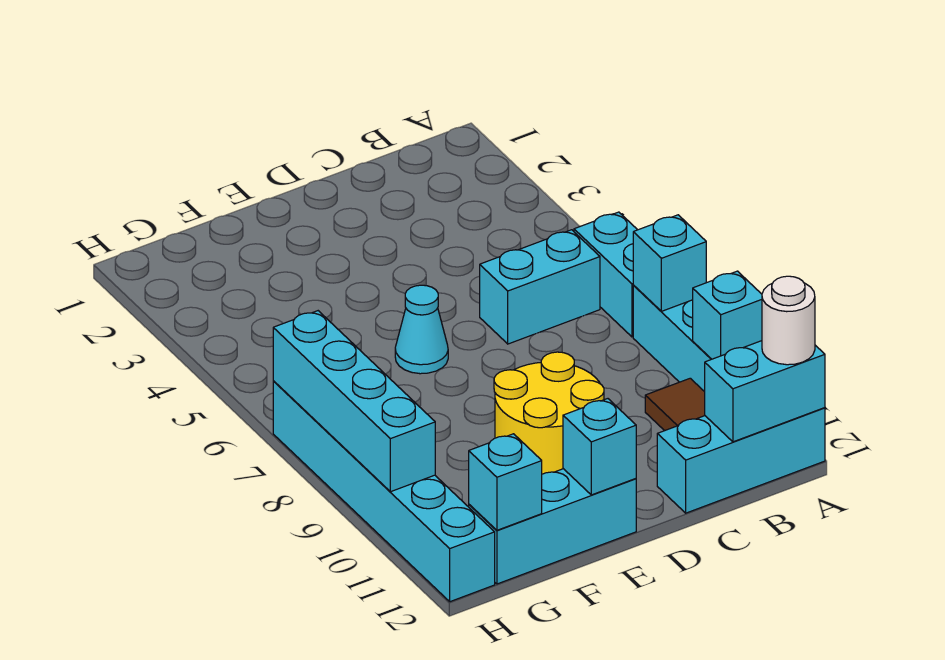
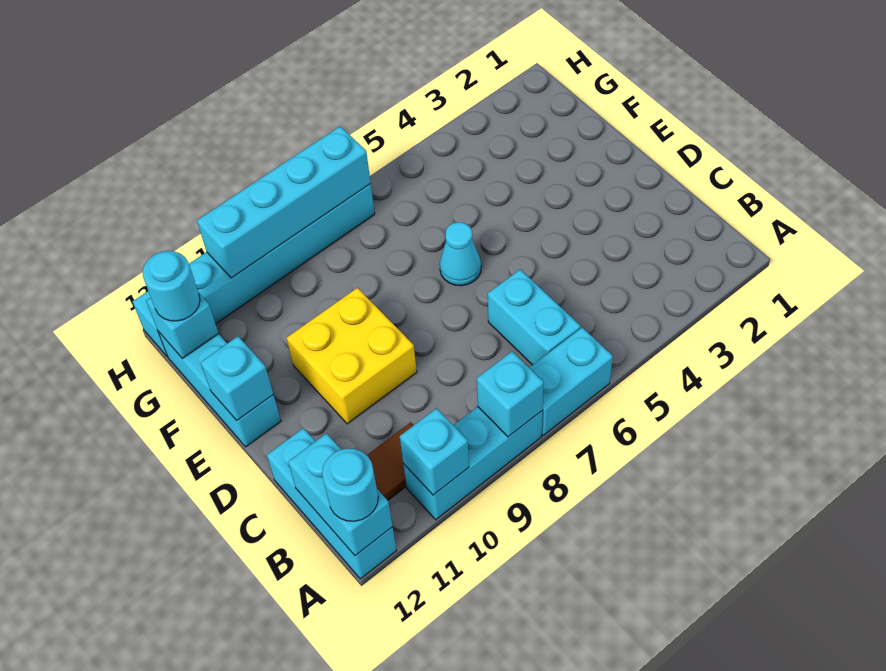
white 1x1 round brick [762,276,815,365] -> cyan 1x1 round brick [322,449,378,521]
yellow 2x2 round brick [494,352,604,474] -> yellow 2x2 brick [287,288,417,424]
none -> cyan 1x1 round brick [143,251,200,321]

